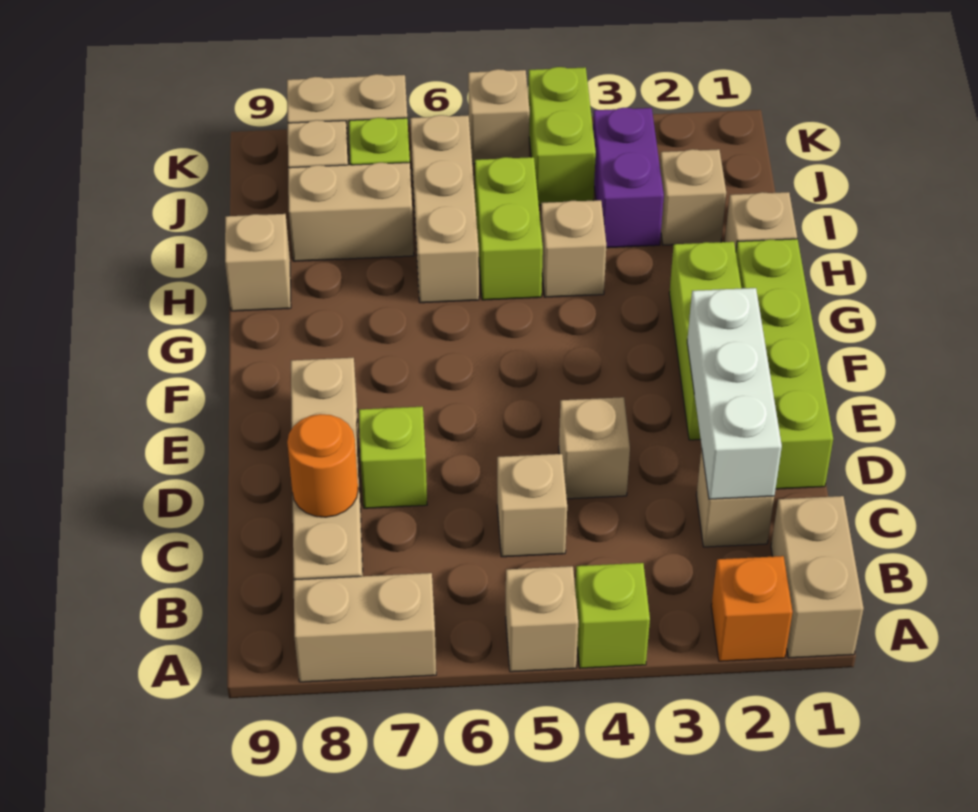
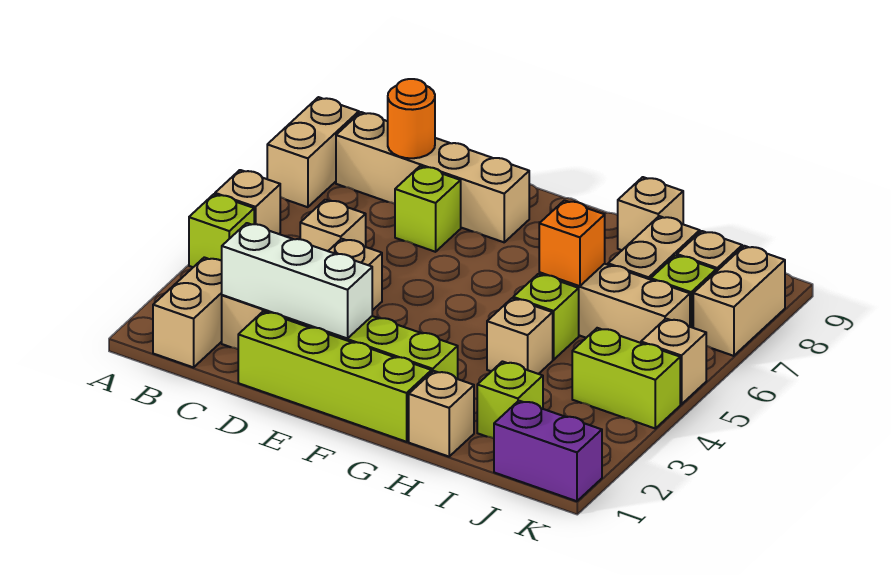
tan 1x2 brick [771,496,864,658] -> tan 1x2 brick turned to [153,257,222,367]
orange 1x1 brick [711,556,793,661] -> orange 1x1 brick moved to [539,200,605,286]
lime 1x2 brick [475,157,543,300] -> lime 1x1 brick [513,274,579,360]
tan 1x1 brick [660,149,726,245] -> lime 1x1 brick [477,362,543,438]
purple 1x2 brick [593,108,664,248] -> purple 1x2 brick moved to [494,401,602,501]

